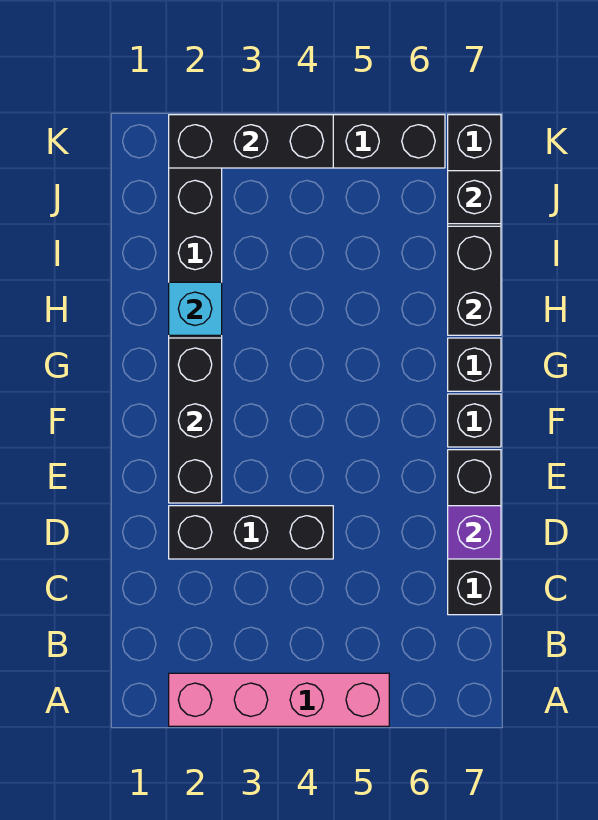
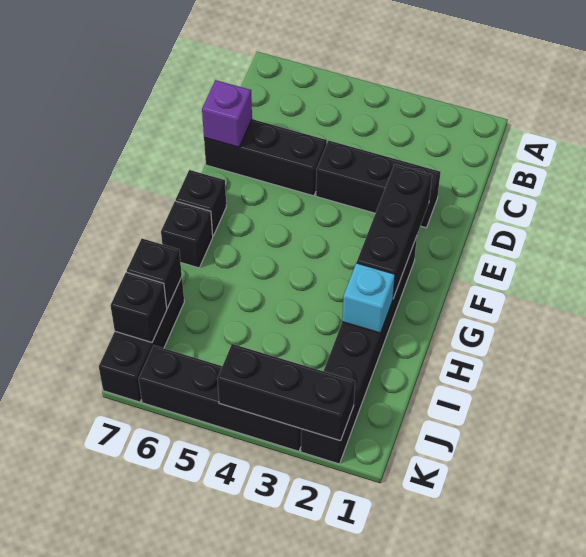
pink 1x4 brick [169,673,389,726] -> none
black 1x3 brick [448,450,501,615] -> black 1x3 brick turned to [204,119,327,196]
black 1x2 brick [448,226,501,335] -> black 1x1 brick [127,239,182,308]

